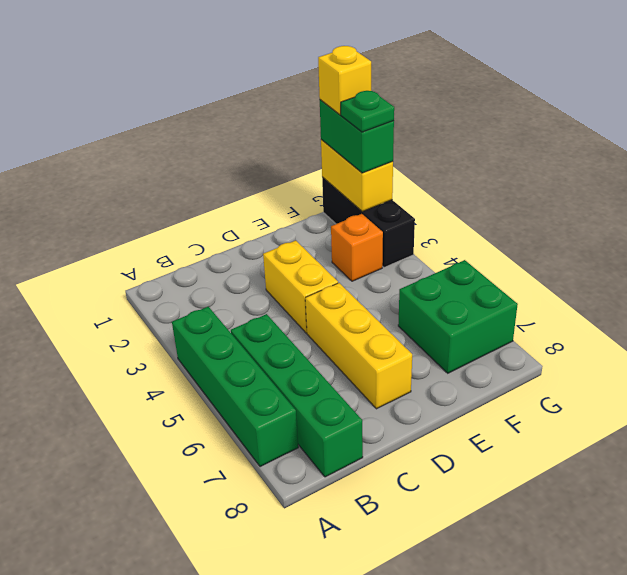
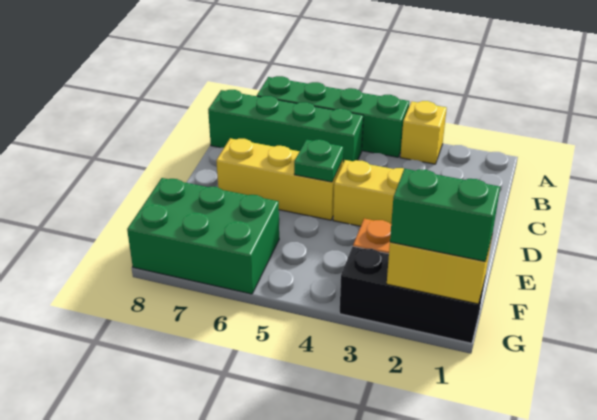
green 2x2 brick [398,260,518,373] -> green 2x3 brick [127,178,279,294]
yellow 1x1 brick [318,46,371,115] -> yellow 1x1 brick moved to [400,101,447,164]
green 1x1 plate [341,91,394,132] -> green 1x1 plate moved to [294,140,343,182]

